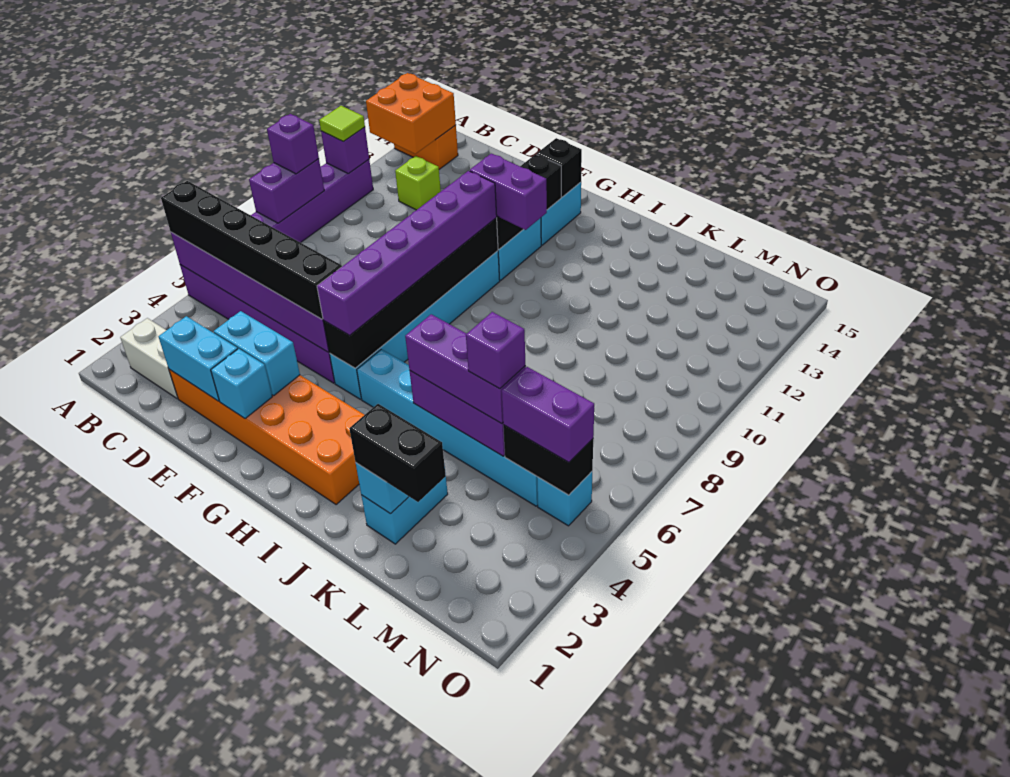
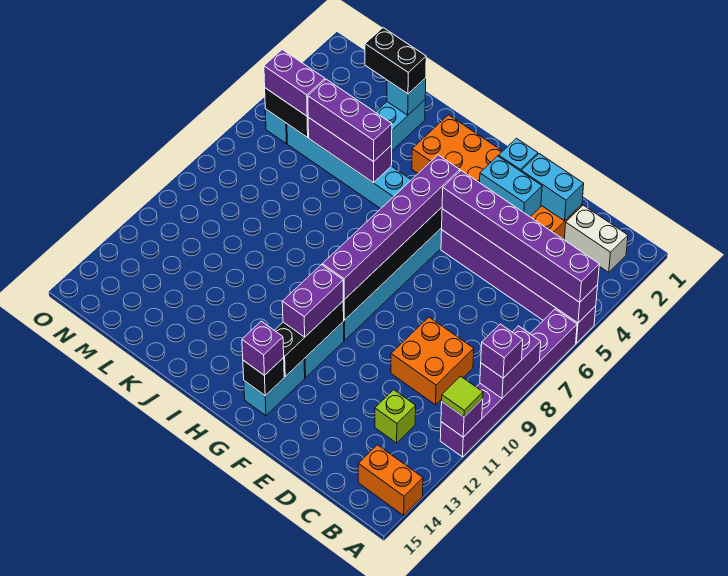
black 1x6 brick [161,181,342,319] -> purple 1x6 brick [442,171,599,302]
orange 2x2 brick [366,73,456,154] -> orange 2x2 brick moved to [391,317,474,405]
purple 1x2 brick [470,153,547,230] -> purple 1x2 brick turned to [282,265,343,337]
purple 1x1 brick [466,312,525,389] -> purple 1x1 brick moved to [242,321,284,375]

